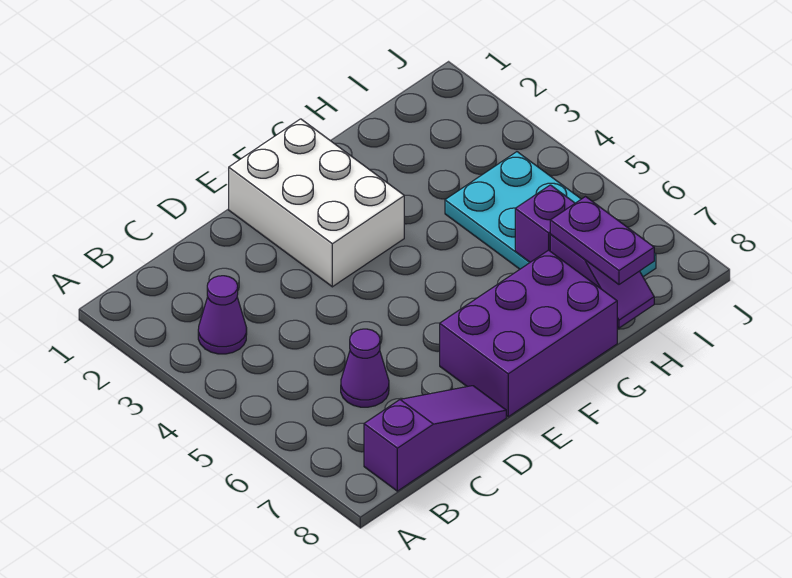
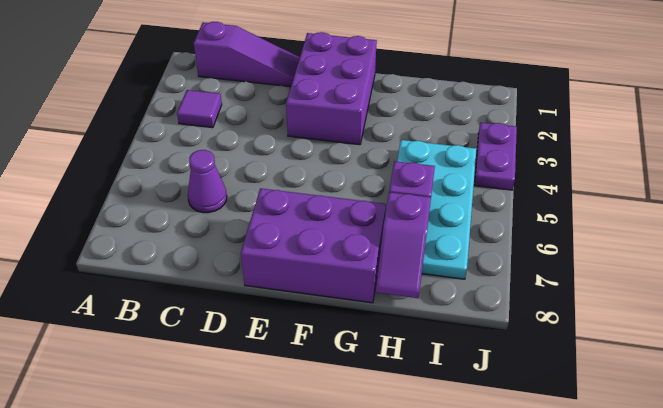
purple 1x1 cone [198,276,247,354] -> purple 1x1 tile [177,90,222,128]
purple 1x3 slope [364,386,506,491] -> purple 1x3 slope moved to [194,22,300,87]
white 2x3 brick [229,119,404,287] -> purple 2x3 brick [286,32,377,145]
purple 1x2 plate [550,197,654,284] -> purple 1x2 plate moved to [475,123,517,190]

